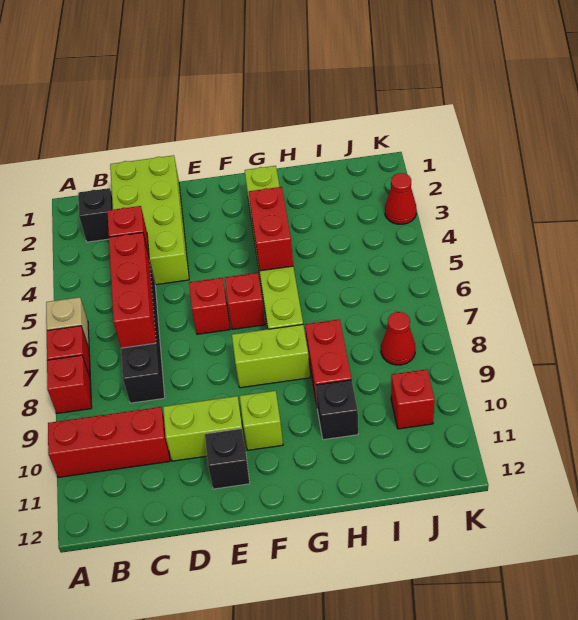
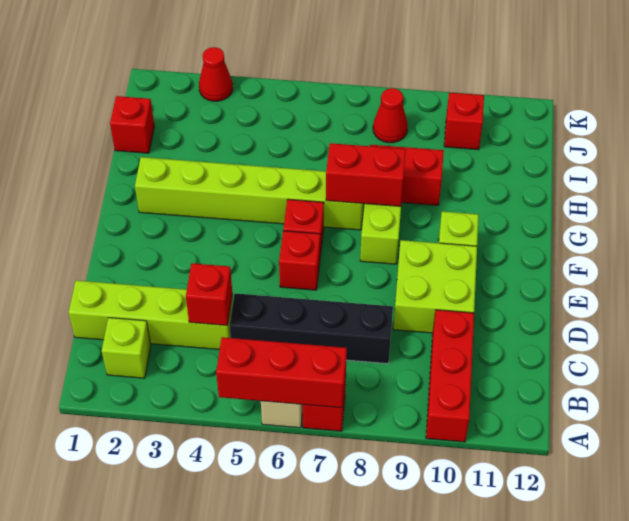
red 1x1 brick [47,355,92,413] -> red 1x1 brick moved to [110,96,154,153]
black 1x1 brick [78,188,113,242] -> lime 1x1 brick [102,318,151,378]
lime 2x4 brick [110,155,189,285] -> lime 1x4 brick [69,280,233,350]
red 1x3 brick [109,233,156,348] -> red 1x3 brick moved to [216,337,347,408]
lime 1x2 brick [163,396,245,461] -> lime 2x2 brick [393,240,477,333]
black 1x1 brick [205,429,250,489] -> none
red 1x2 brick [249,187,293,271] -> red 1x2 brick moved to [326,143,406,206]
black 1x1 brick [316,380,358,440] -> none

